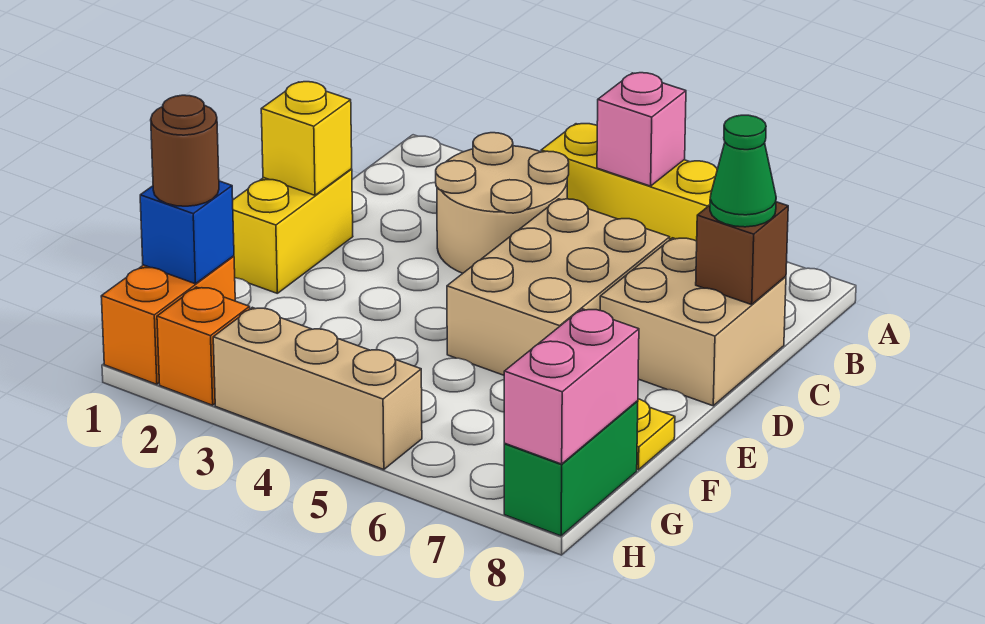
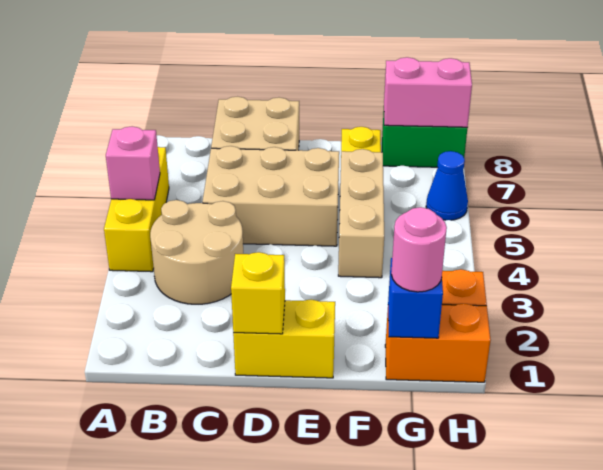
brown 1x1 brick [696,202,788,305] -> none
green 1x1 cone [710,115,776,227] -> none
brown 1x1 round brick [151,95,219,206] -> pink 1x1 round brick [391,207,447,292]
tan 1x3 brick [213,307,422,470] -> tan 1x3 brick moved to [338,149,384,278]
none -> blue 1x1 cone [426,151,468,220]

